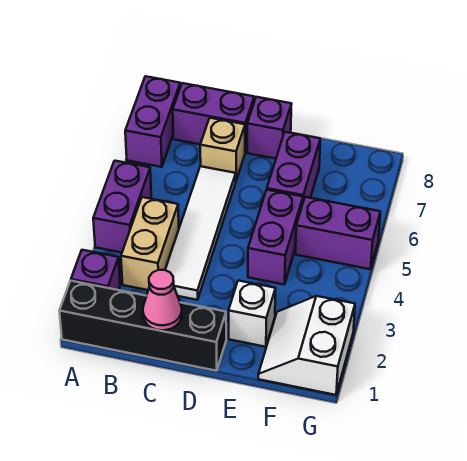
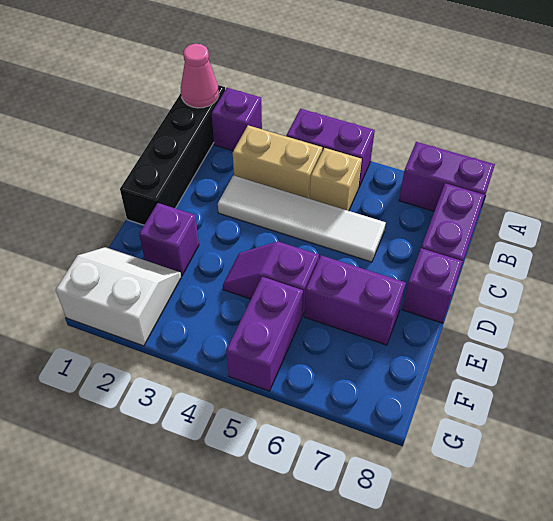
pink 1x1 cone [143,270,182,330] -> pink 1x1 cone moved to [181,44,219,108]
tan 1x1 brick [200,118,245,180] -> tan 1x1 brick moved to [310,148,362,211]
white 1x1 brick [229,281,276,347] -> purple 1x1 brick [139,203,199,276]
purple 1x2 brick [248,190,303,284] -> purple 1x2 slope [223,242,319,316]

